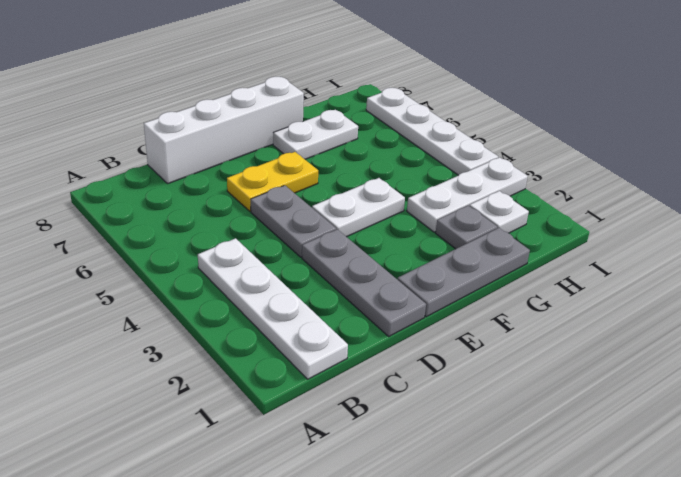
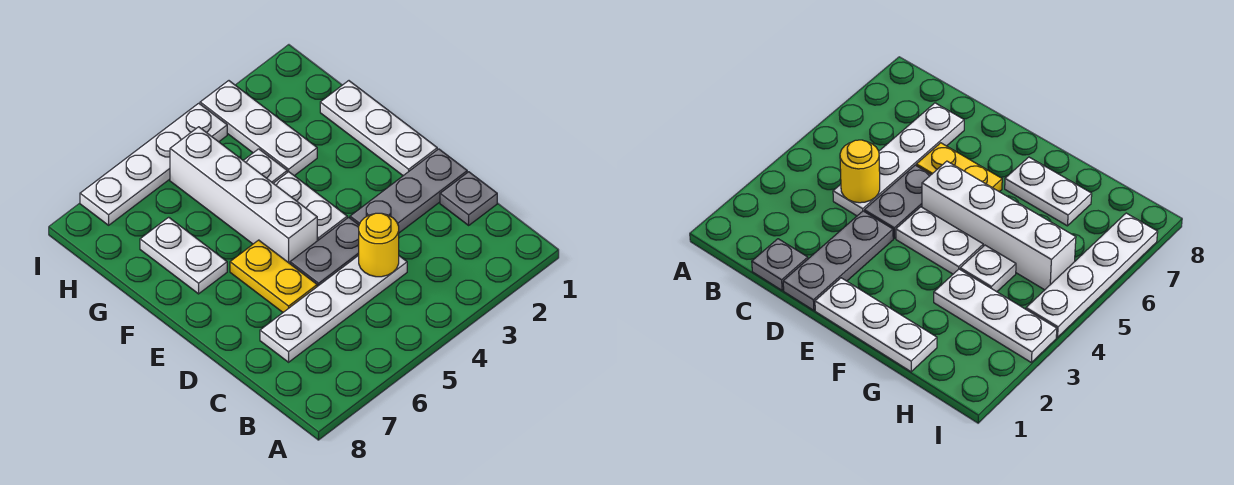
white 1x4 plate [198,238,348,379] -> white 1x4 plate moved to [260,255,407,362]
none -> yellow 1x1 round brick [359,213,399,277]
white 1x4 brick [144,77,304,183] -> white 1x4 brick moved to [170,127,317,263]
grey 1x3 plate [398,228,530,317] -> white 1x3 plate [320,81,437,176]
grey 1x1 plate [436,206,497,249] -> grey 1x1 plate moved to [440,172,497,225]
white 1x1 plate [470,191,529,233] -> white 1x1 plate moved to [243,149,287,183]

